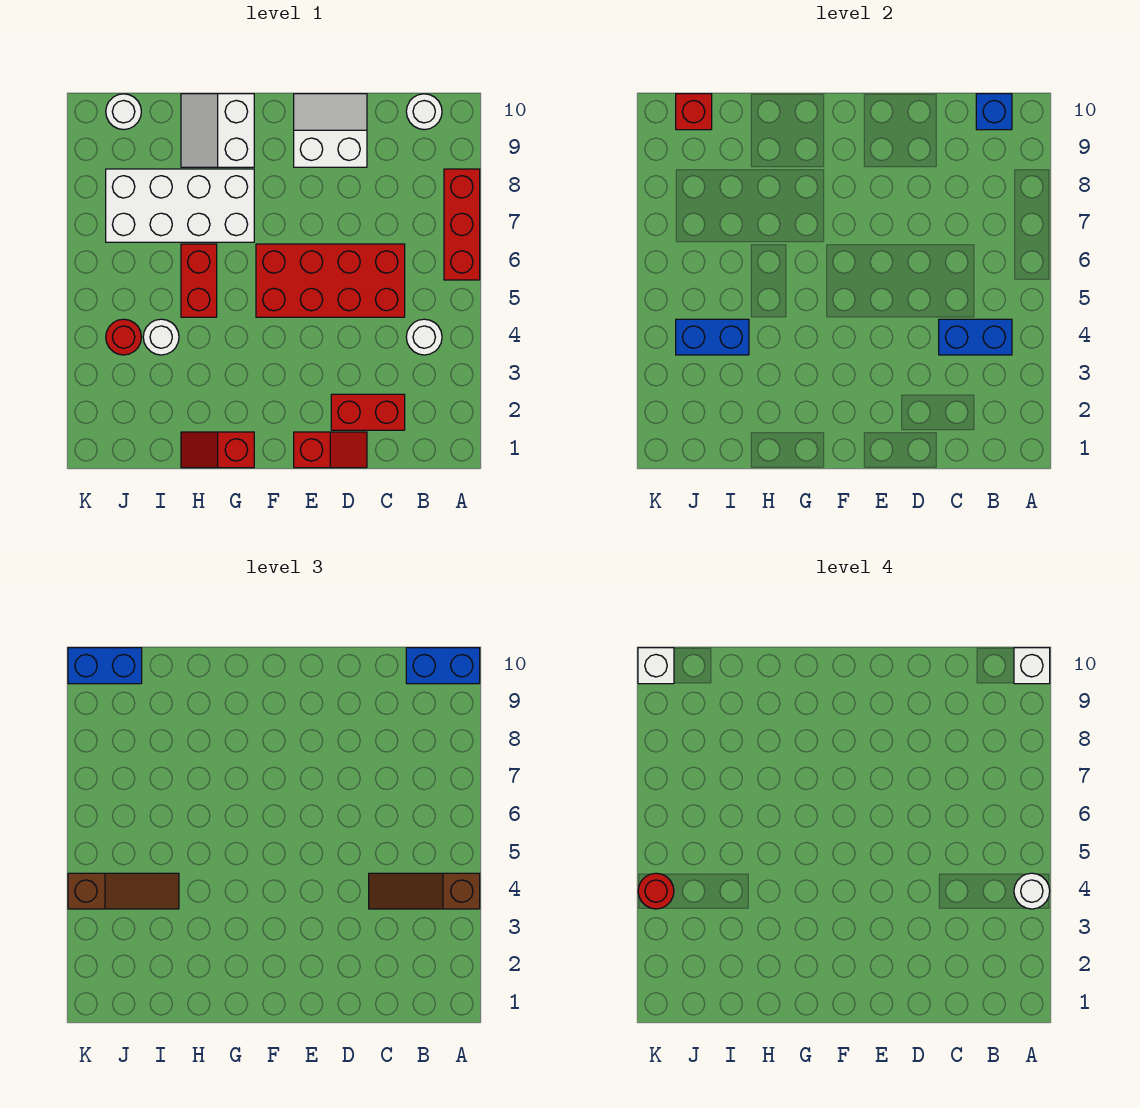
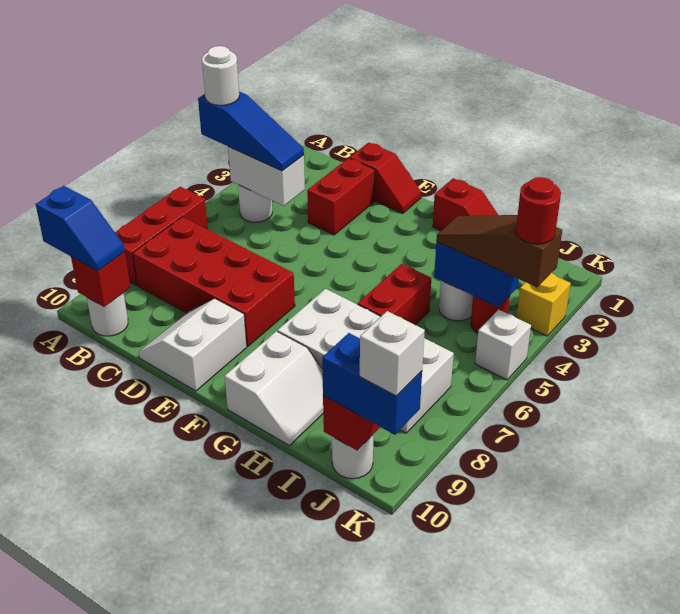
brown 1x3 slope [369,873,480,909] -> blue 1x3 slope [198,92,304,171]
blue 1x2 brick [406,648,480,684] -> blue 1x2 slope [36,186,125,271]
white 1x1 brick [1014,648,1050,684] -> white 1x1 brick moved to [475,310,531,380]
blue 1x2 brick [939,319,1012,355] -> white 1x2 brick [228,147,305,206]
blue 1x1 brick [976,94,1012,130] -> red 1x1 brick [71,252,130,307]
red 1x2 brick [331,394,405,430] -> red 1x2 brick turned to [307,158,375,235]
red 2x4 brick [256,244,405,317] -> red 2x4 brick moved to [133,217,295,346]
red 1x2 slope [294,432,367,468] -> red 1x2 slope turned to [350,142,422,214]
white 2x2 slope [294,94,367,167] -> white 2x2 slope turned to [138,299,247,391]
none -> yellow 1x1 brick [516,273,571,336]

